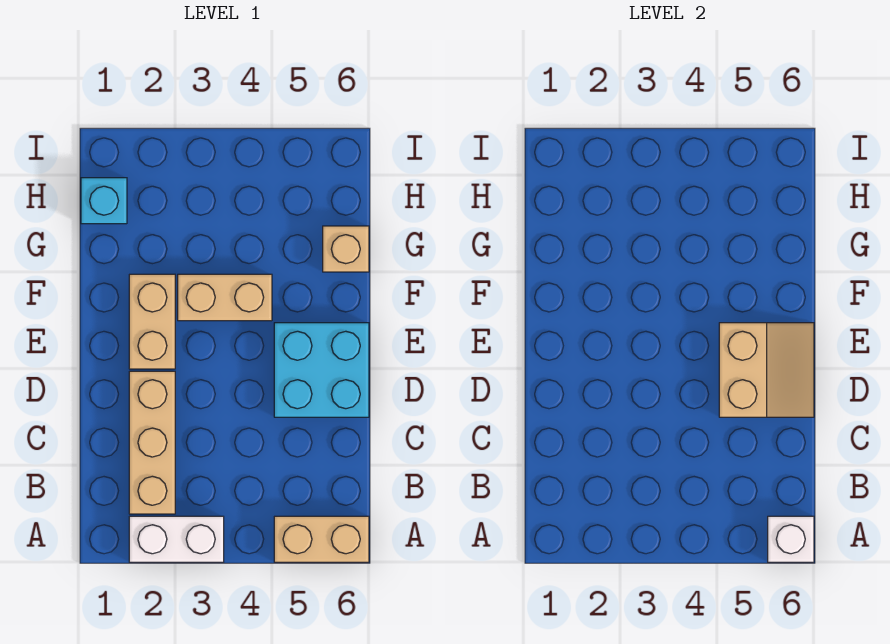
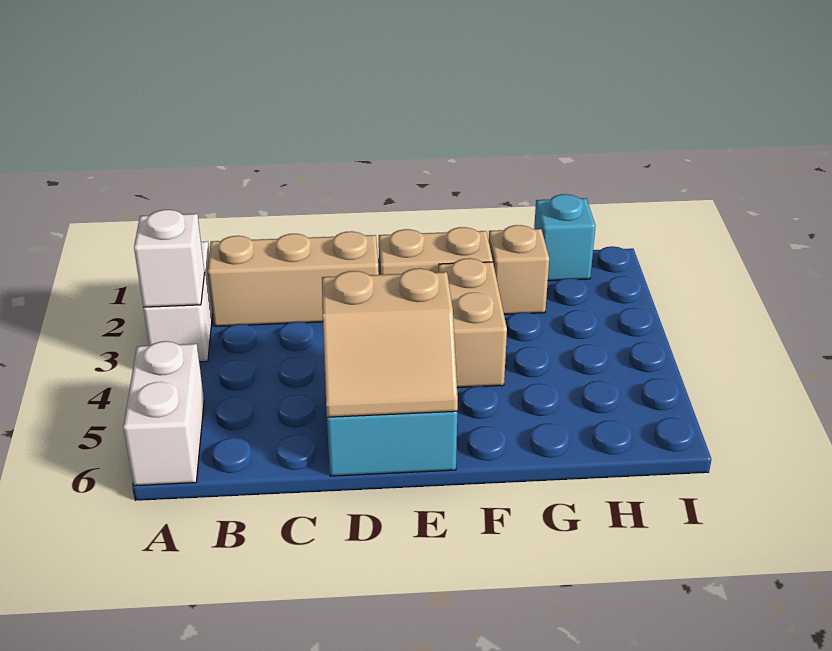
tan 1x2 brick [274,516,369,562] -> white 1x2 brick [123,341,204,486]
white 1x1 brick [768,516,814,562] -> white 1x1 brick moved to [134,210,205,307]
tan 1x1 brick [323,226,369,272] -> tan 1x1 brick moved to [489,225,549,314]

